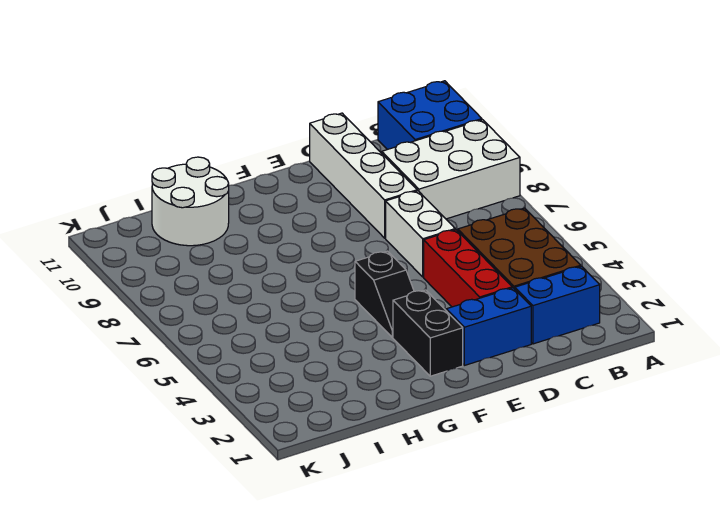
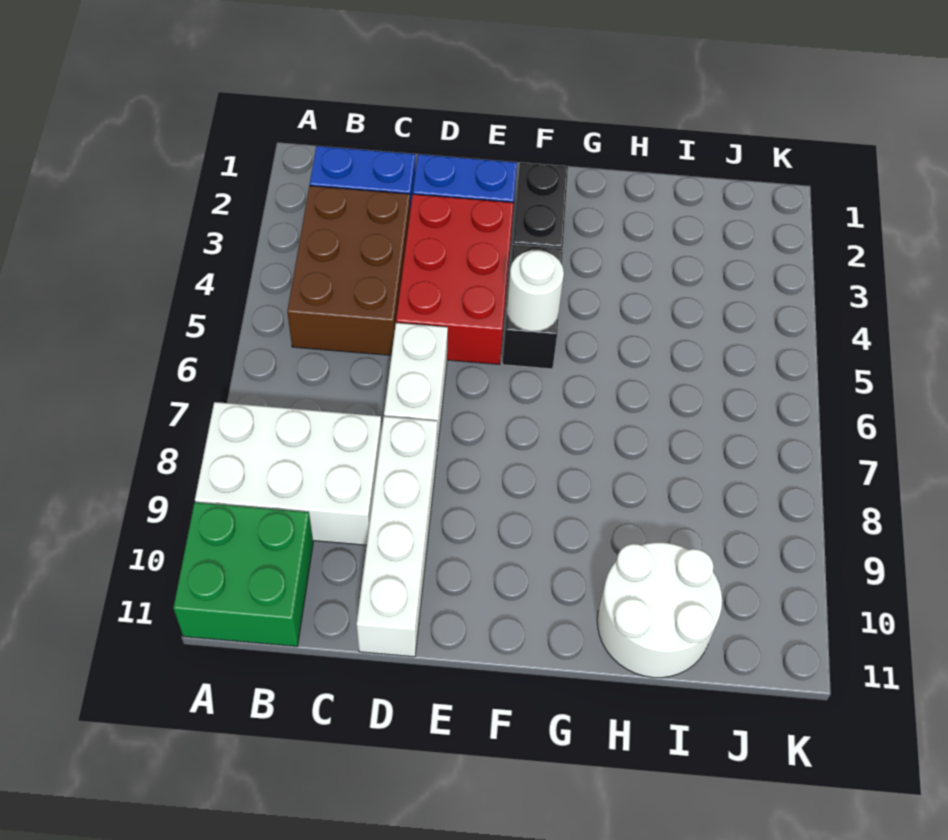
blue 2x2 brick [378,81,482,150] -> green 2x2 brick [173,502,313,646]
red 1x3 brick [424,230,512,307] -> red 2x3 brick [396,194,514,365]
black 1x2 slope [355,251,414,337] -> black 1x2 brick [503,244,563,369]
none -> white 1x1 round brick [507,250,564,331]

